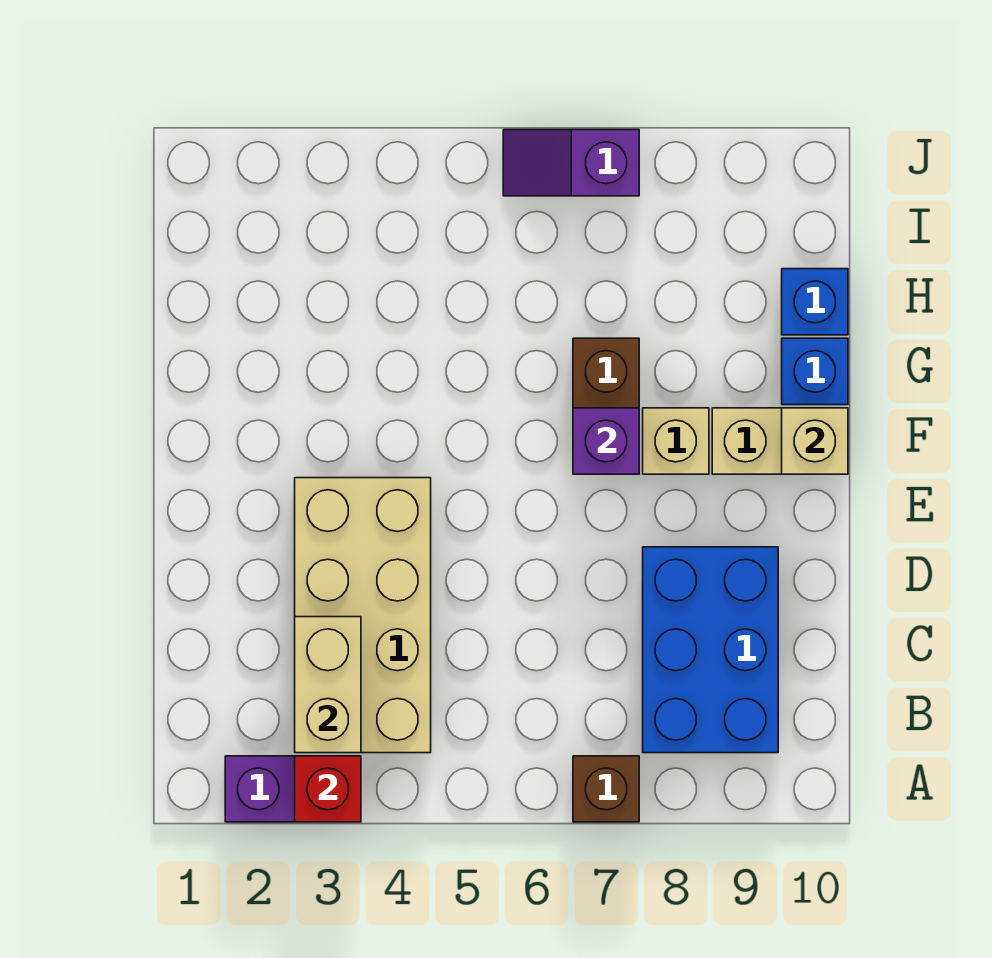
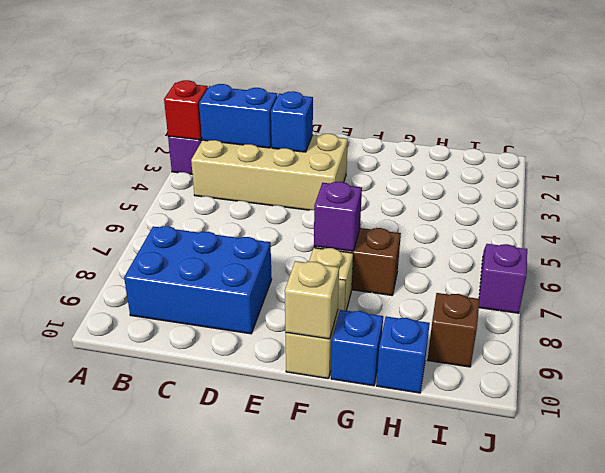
brown 1x1 brick [573,756,639,822] -> brown 1x1 brick moved to [428,293,480,367]
tan 1x2 brick [295,617,361,753] -> blue 1x2 brick [199,84,278,148]
none -> blue 1x1 brick [271,91,313,152]

